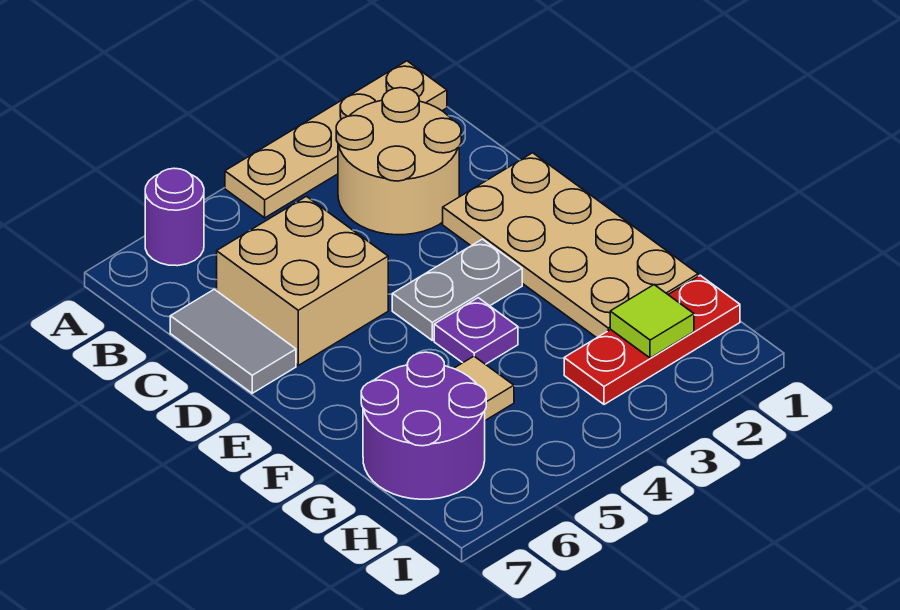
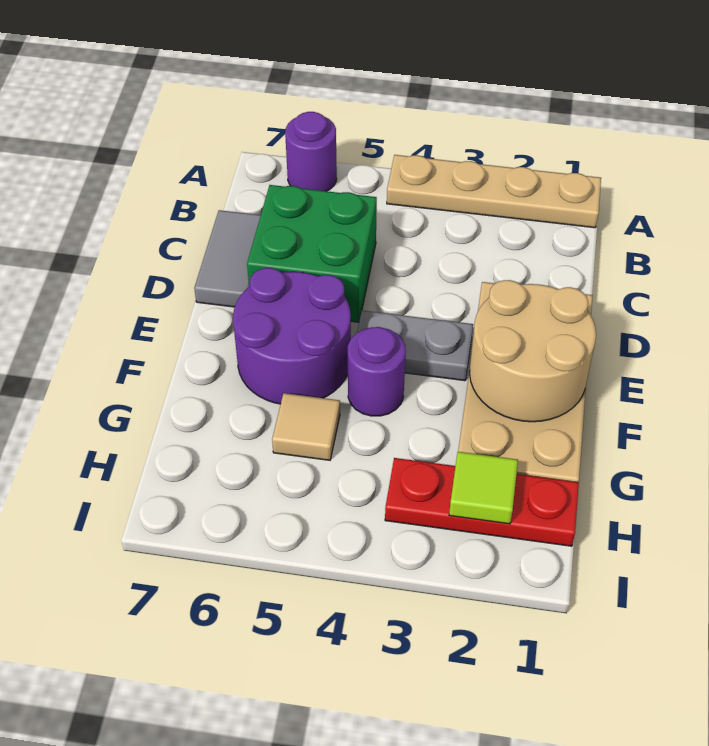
tan 2x2 round brick [336,88,461,235] -> tan 2x2 round brick moved to [470,280,596,422]
tan 2x2 brick [217,196,388,365] -> green 2x2 brick [247,185,377,322]
purple 1x1 plate [434,298,518,364] -> purple 1x1 round brick [348,327,406,416]
purple 2x2 round brick [361,352,486,499] -> purple 2x2 round brick moved to [233,268,351,404]

